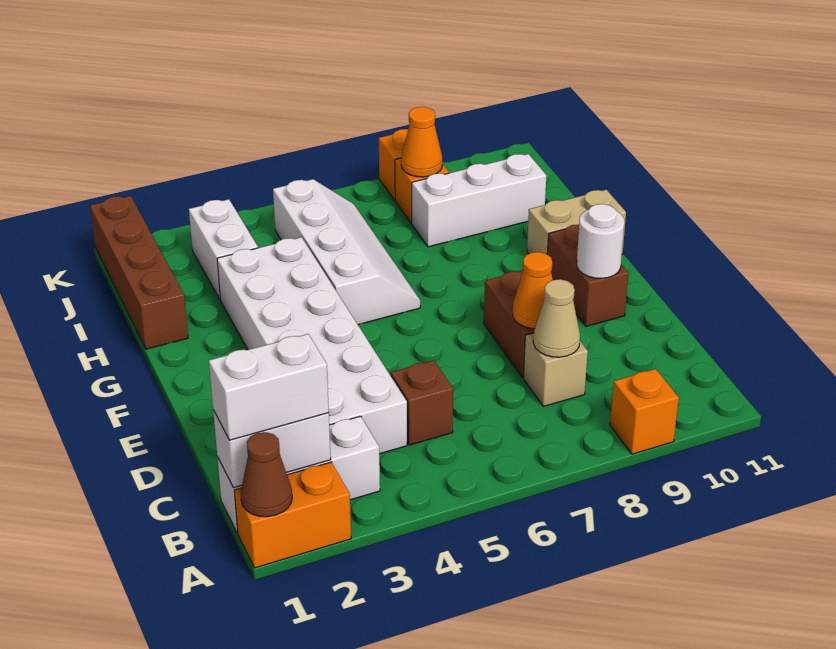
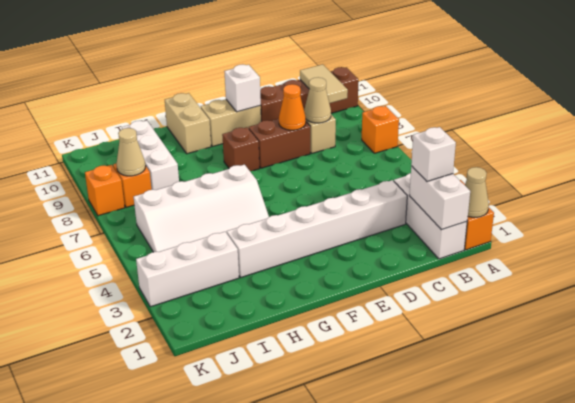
brown 1x1 cone [241,432,292,517] -> tan 1x1 cone [465,167,489,217]
orange 1x1 brick [610,369,679,454] -> orange 1x1 brick moved to [362,106,399,153]
white 1x2 brick [209,334,329,440] -> white 1x1 brick [411,127,456,181]
none -> tan 1x2 tile [300,64,348,103]
white 2x6 brick [217,237,407,454] -> white 1x6 brick [227,180,407,278]
brown 1x1 brick [391,360,453,445] -> brown 1x1 brick moved to [222,127,260,171]
brown 1x2 brick [547,224,628,326] -> tan 1x2 brick [201,99,261,147]
white 1x1 round brick [577,204,624,278] -> white 1x1 brick [224,64,261,112]
white 2x4 slope [273,179,420,325] -> white 2x4 slope turned to [134,165,269,252]
brown 1x4 brick [90,196,188,349] -> brown 1x4 brick moved to [260,67,358,121]
white 1x2 brick [189,199,258,299] -> white 1x3 brick [136,232,239,307]
orange 1x1 cone [401,107,442,177] -> tan 1x1 cone [116,128,146,176]

